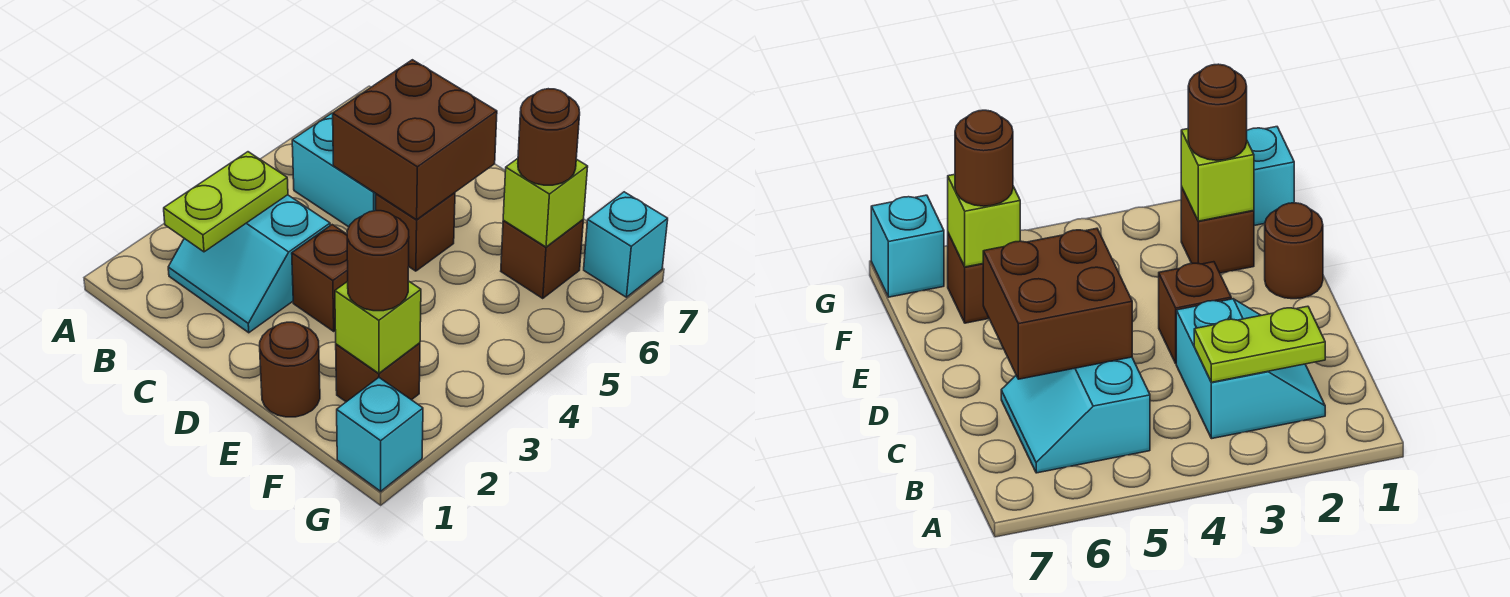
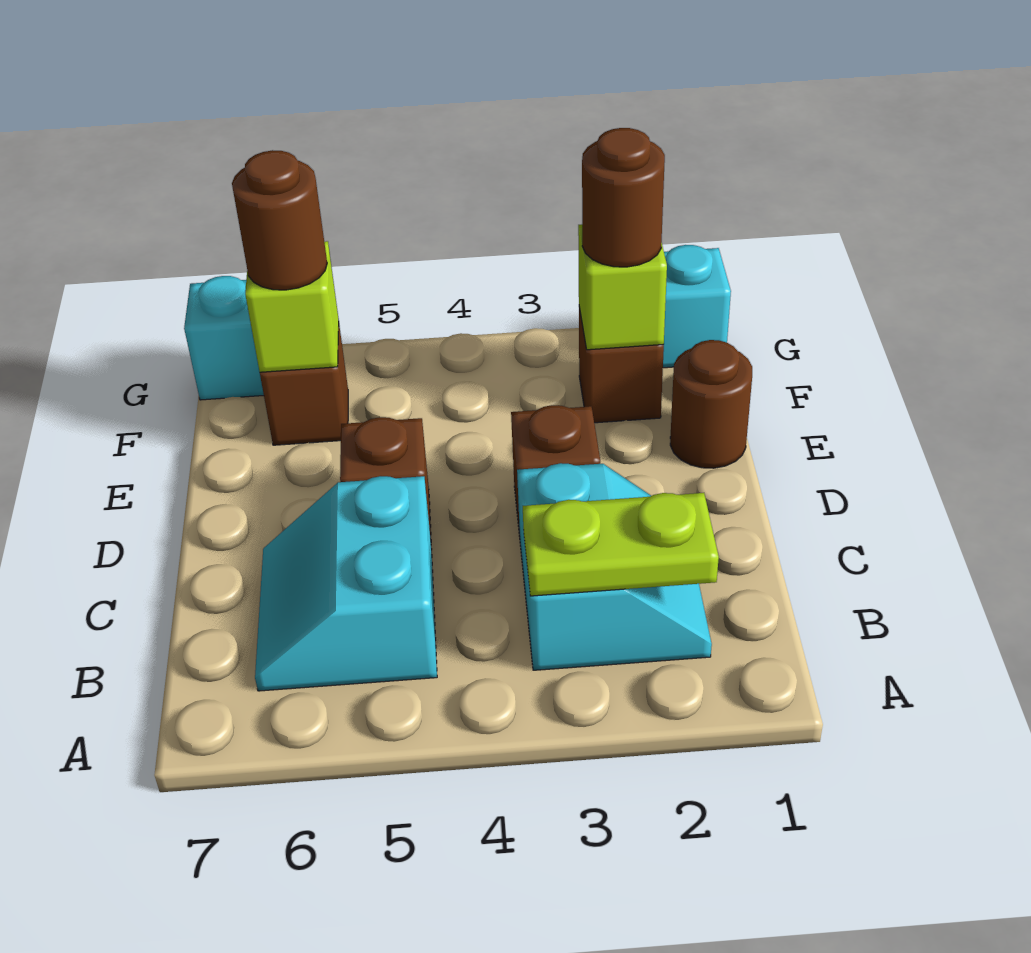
brown 2x2 brick [333,60,497,220] -> none

